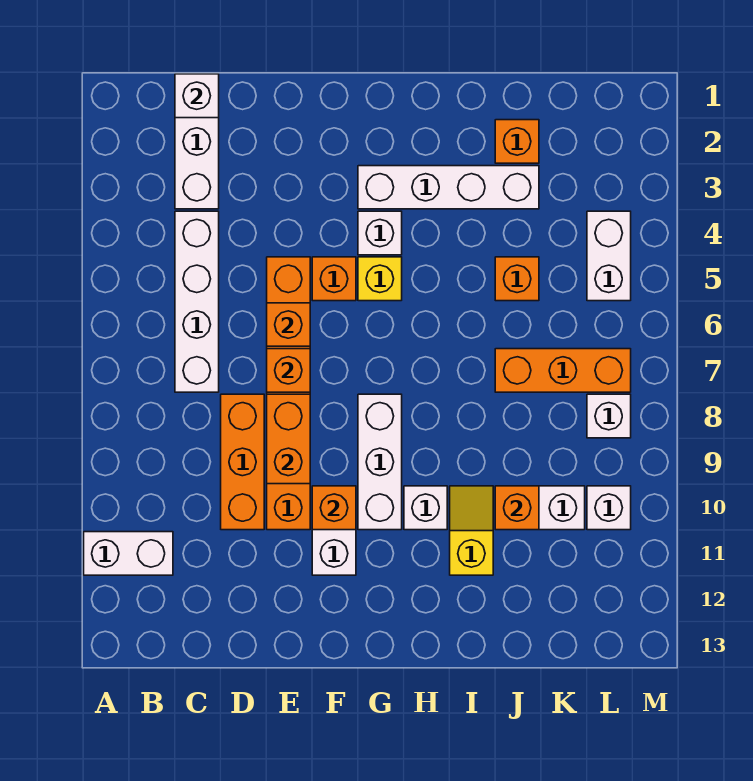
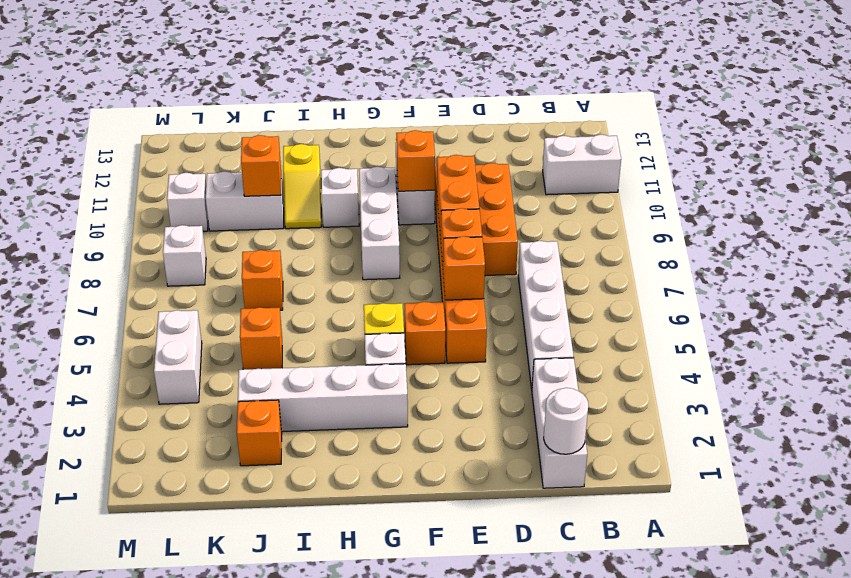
white 1x1 brick [175,74,219,118] -> white 1x1 round brick [544,388,588,454]
orange 1x3 brick [495,349,631,392] -> orange 1x1 brick [242,250,283,310]

